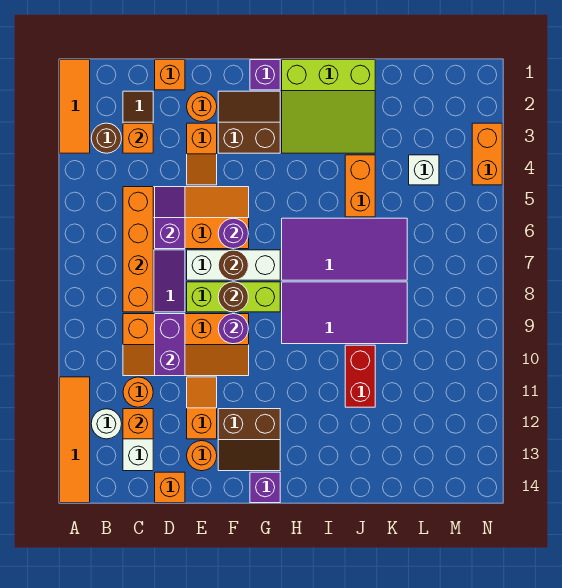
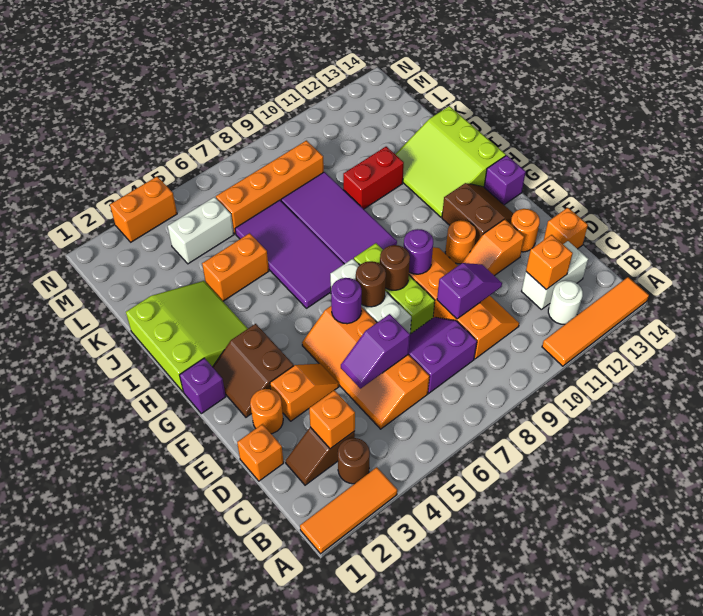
orange 1x4 brick [123,187,153,312] -> orange 1x4 brick moved to [216,141,324,234]
orange 1x1 round brick [123,377,153,407] -> orange 1x1 round brick moved to [445,220,476,264]
purple 1x2 brick [155,314,185,376] -> purple 1x2 slope [437,263,502,319]
none -> lime 3x3 slope [395,106,506,217]
white 1x1 brick [409,155,439,185] -> white 1x2 brick [168,197,234,264]

